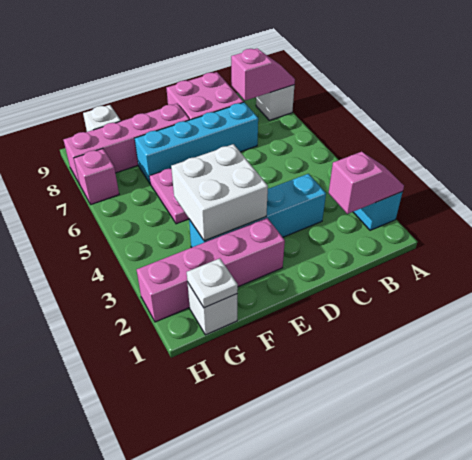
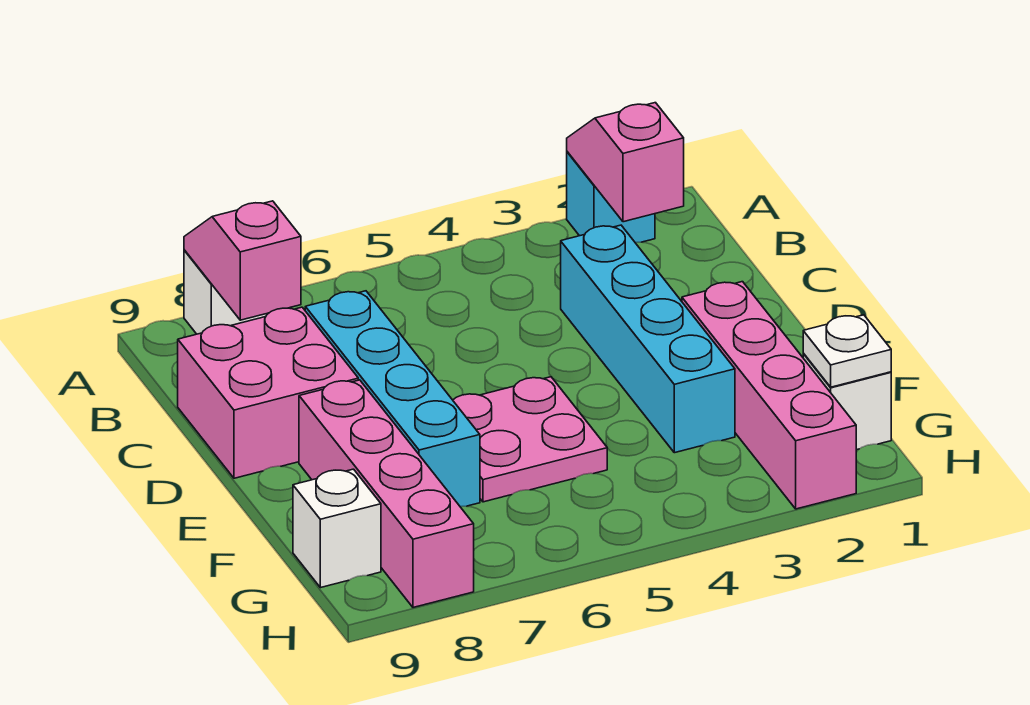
white 2x2 brick [171,144,268,241] -> none
pink 1x1 brick [74,149,119,204] -> none

